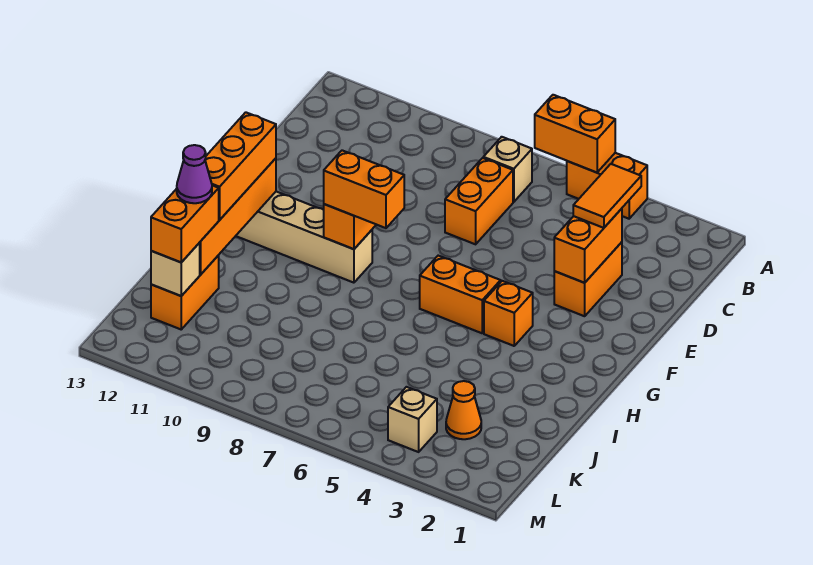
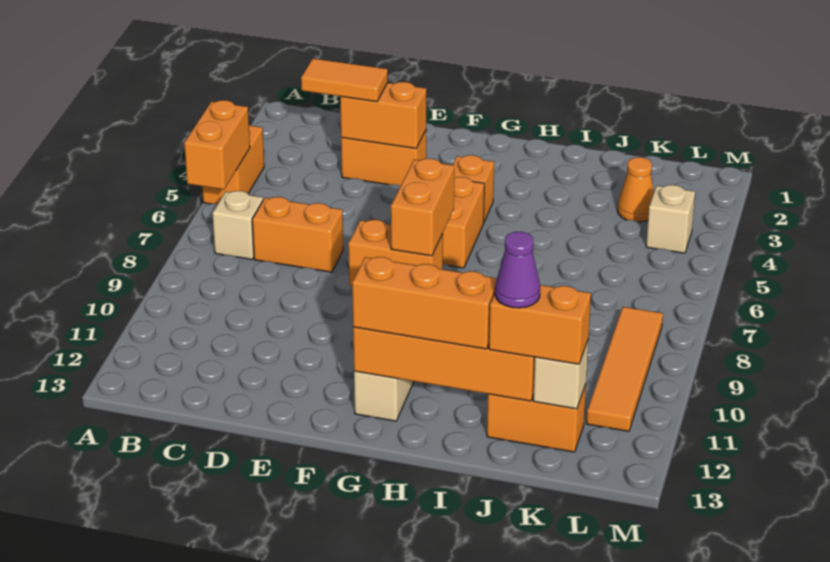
none -> orange 1x4 tile [587,307,663,431]

